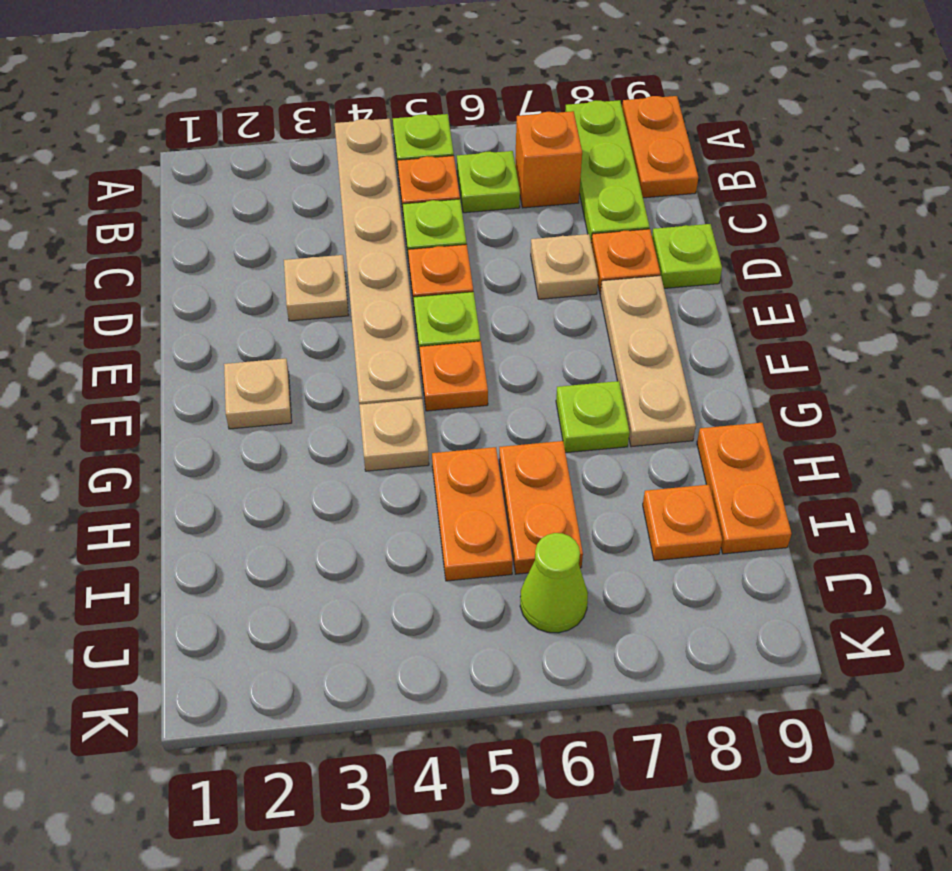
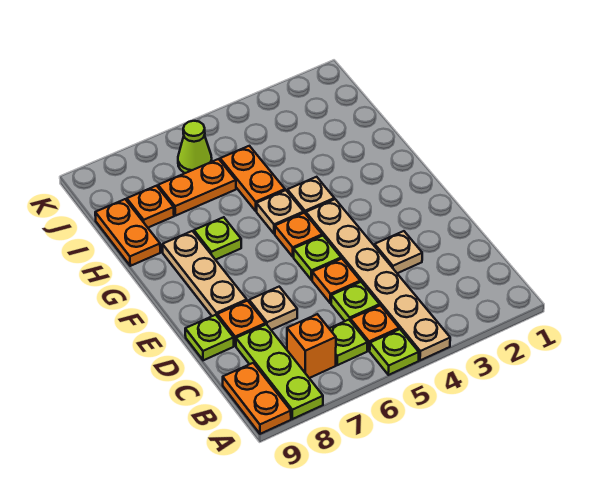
tan 1x1 plate [224,358,292,429] -> tan 1x1 plate moved to [256,190,304,234]
orange 1x2 plate [499,441,583,574] -> orange 1x2 plate turned to [158,159,236,216]

